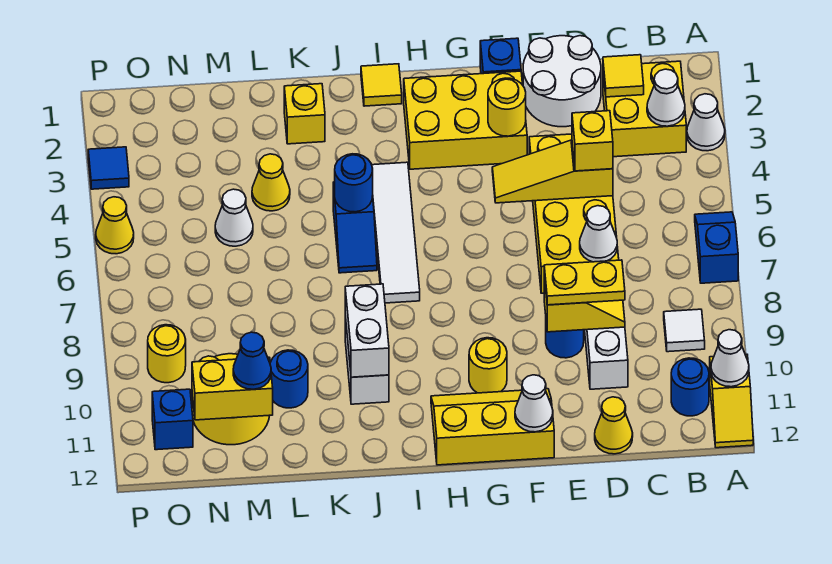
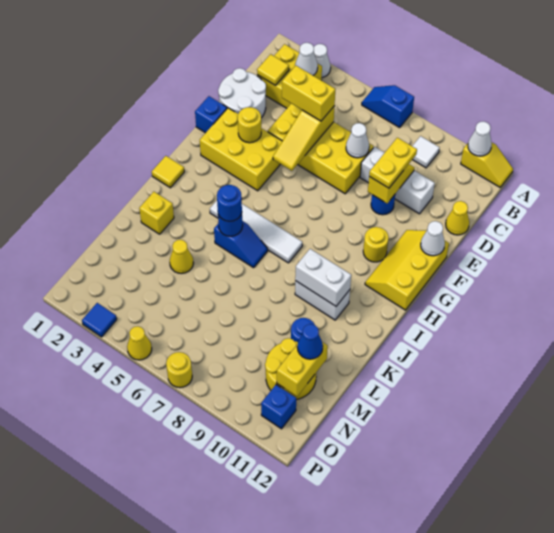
blue 1x1 round brick [671,358,709,416] -> blue 1x1 round brick moved to [217,185,242,221]
yellow 1x1 brick [572,111,613,171] -> yellow 1x2 brick [282,66,335,121]
yellow 2x3 brick [404,71,527,169] -> yellow 2x3 brick turned to [200,108,282,191]
white 1x1 cone [215,189,253,246] -> none
yellow 1x1 round brick [148,325,186,383] -> yellow 1x1 round brick moved to [166,352,192,388]

